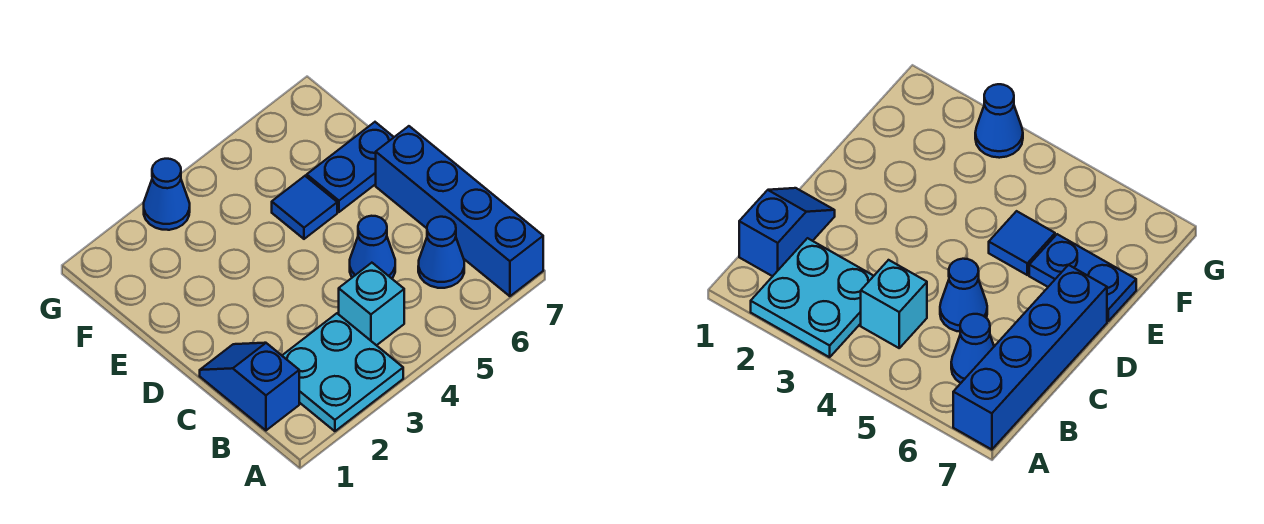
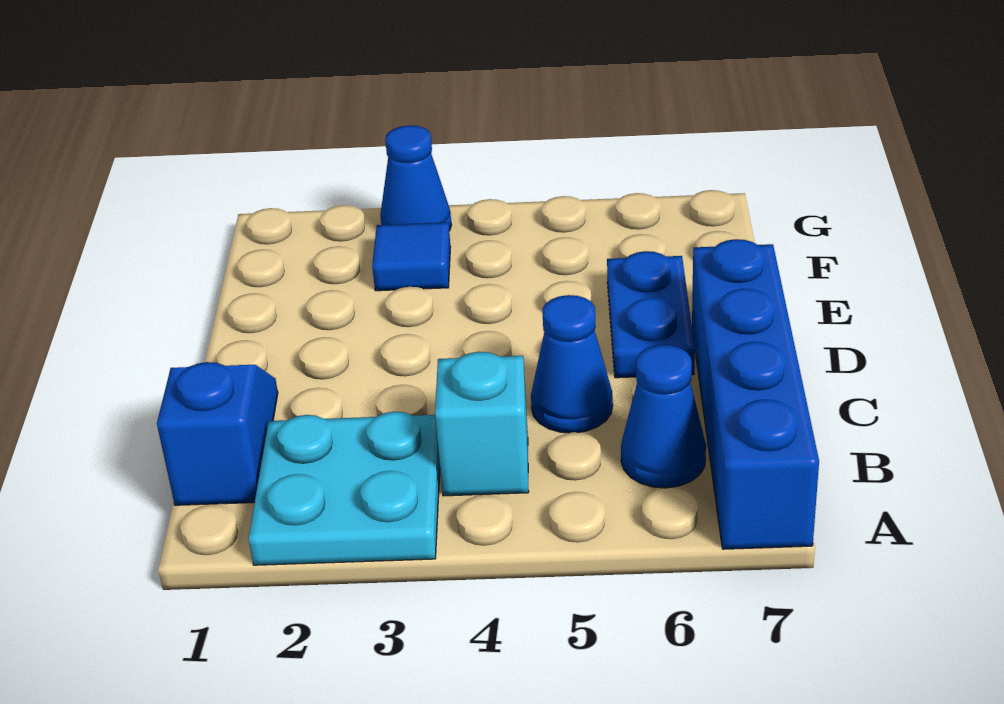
blue 1x1 tile [272,176,337,239] -> blue 1x1 tile moved to [372,222,451,291]
blue 1x2 plate [307,122,394,212] -> blue 1x2 plate turned to [607,251,695,378]

